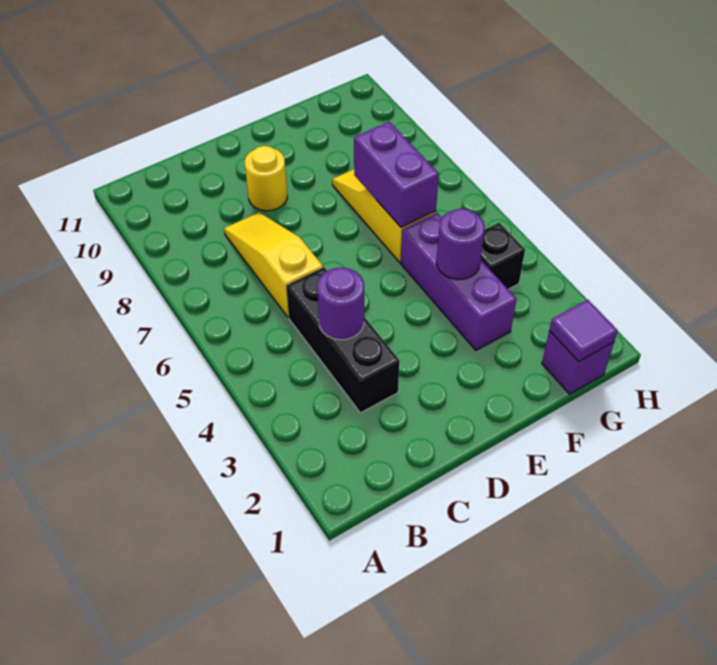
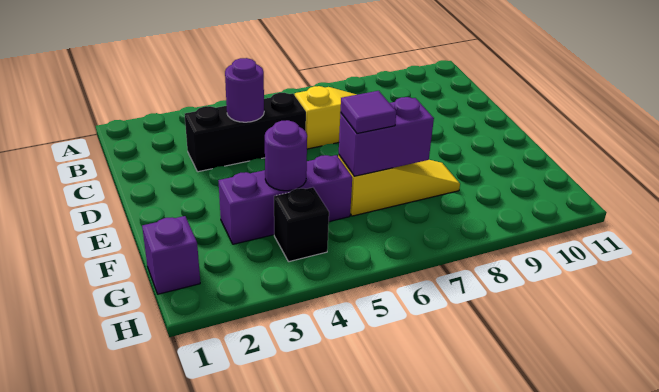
yellow 1x1 round brick [245,146,287,211] -> none
purple 1x1 tile [549,300,618,361] -> purple 1x1 tile moved to [341,91,396,133]

